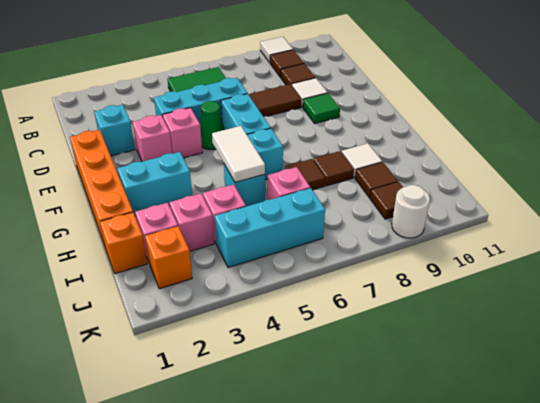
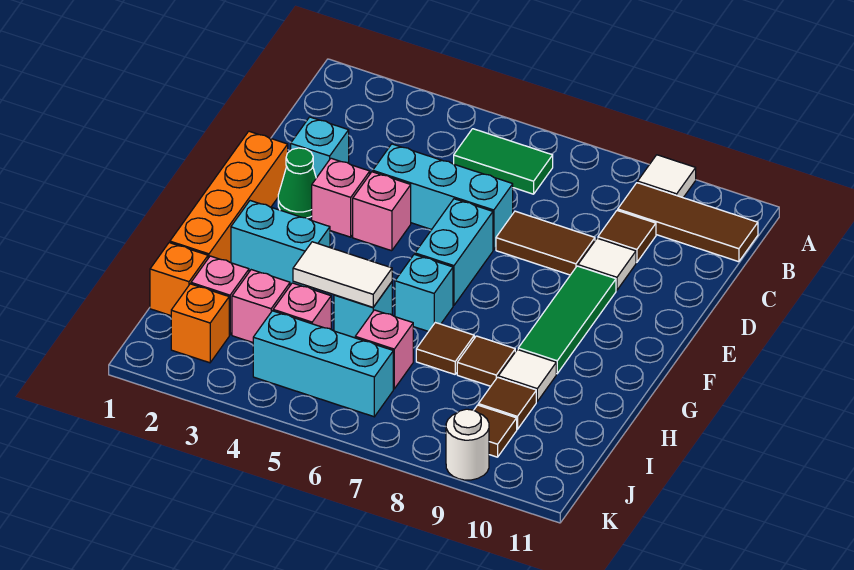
brown 1x1 tile [270,50,304,77] -> brown 1x3 tile [618,183,758,262]
green 1x1 cone [200,101,225,150] -> green 1x1 cone moved to [278,148,316,218]
green 1x1 tile [303,93,340,124] -> green 1x3 tile [518,266,616,374]
white 1x2 tile [212,126,265,182] -> white 1x2 tile turned to [293,242,392,307]

